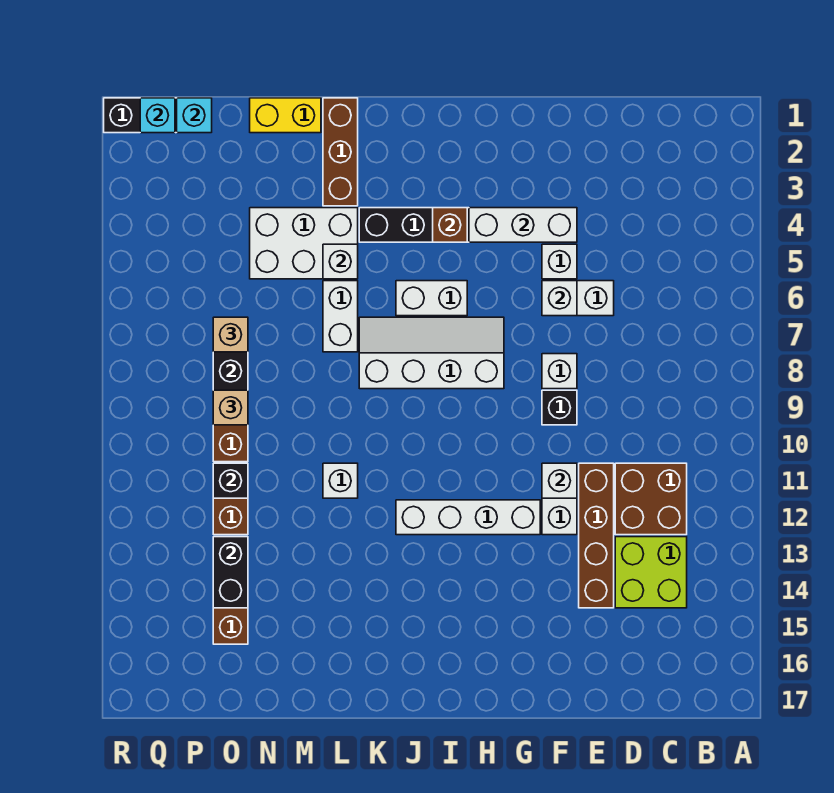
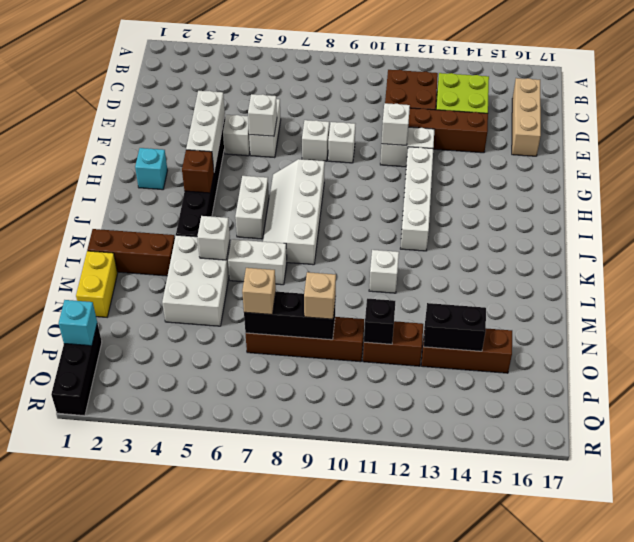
none -> tan 1x3 brick [512,78,541,156]
black 1x1 brick [542,390,577,425] -> white 1x1 brick [328,122,355,163]
cyan 1x1 brick [140,98,175,133] -> cyan 1x1 brick moved to [135,148,168,190]

